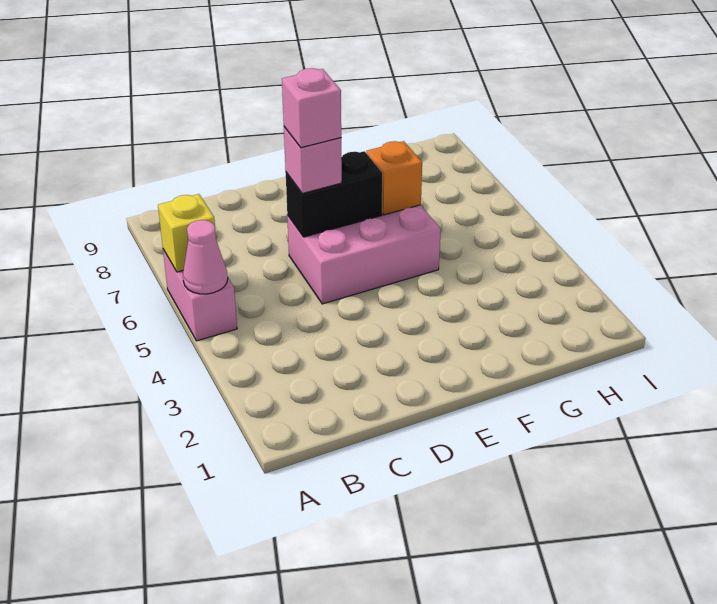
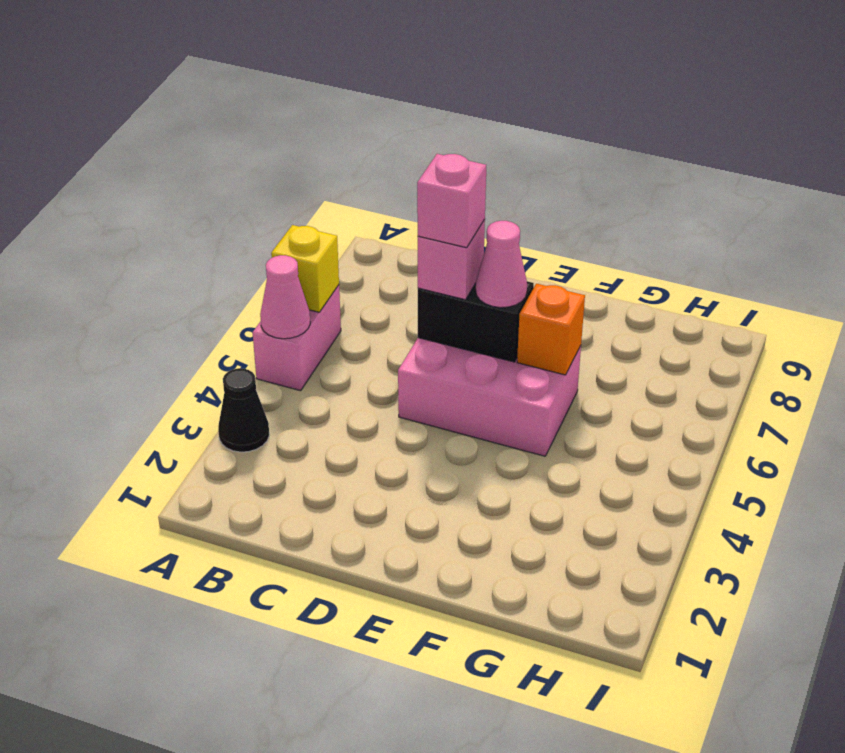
none -> black 1x1 cone [218,368,269,452]
none -> pink 1x1 cone [476,221,527,308]

